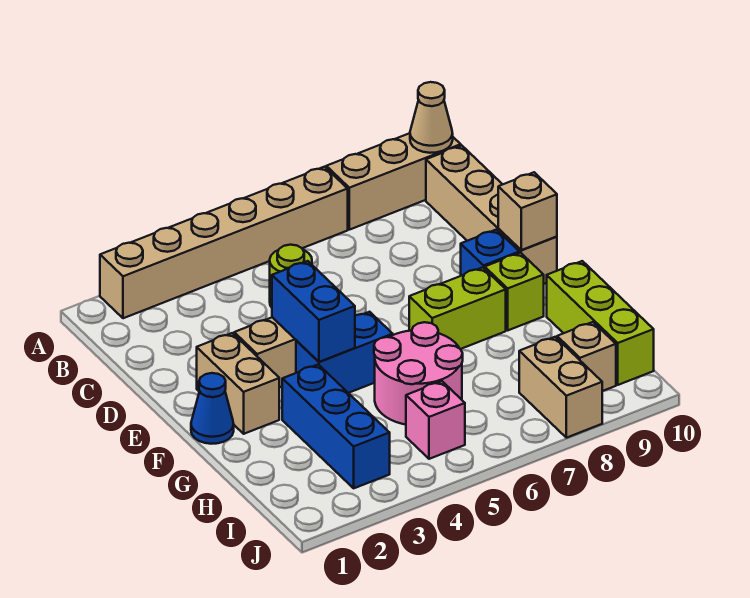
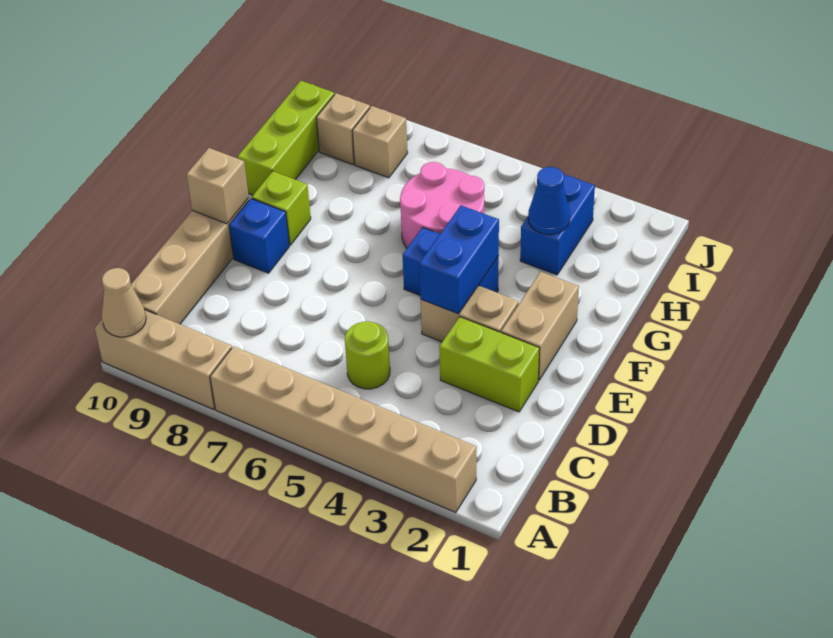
blue 1x1 cone [191,373,234,444] -> blue 1x1 cone moved to [528,167,570,234]
lime 1x2 brick [409,267,506,349] -> lime 1x2 brick moved to [439,317,540,412]
blue 1x3 brick [282,364,390,488] -> blue 1x2 brick [520,174,595,275]
pink 1x1 brick [406,381,465,459] -> none
tan 1x2 brick [519,337,602,438] -> tan 1x1 brick [352,106,408,178]

